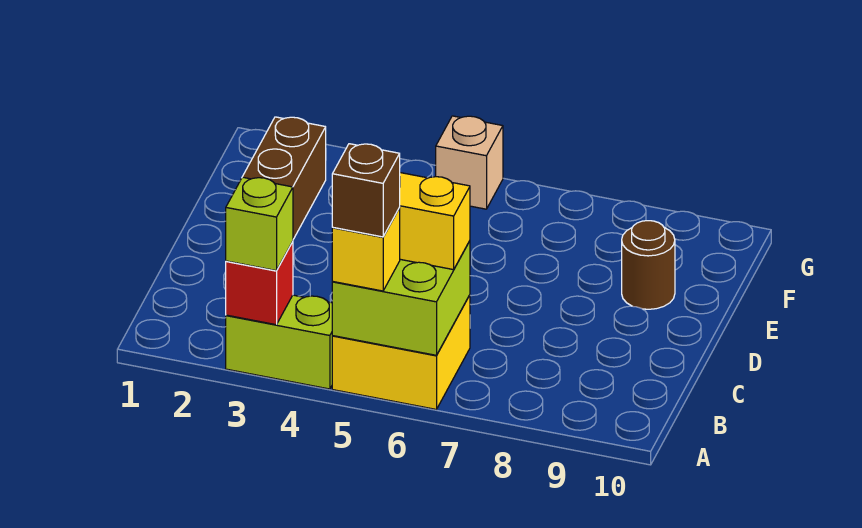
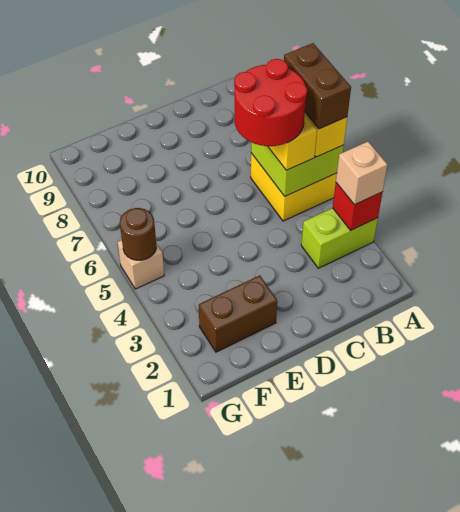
lime 1x2 brick [226,295,332,389] -> lime 1x2 brick turned to [301,208,378,268]
lime 1x1 brick [226,177,293,271] -> tan 1x1 brick [336,142,387,205]
brown 1x1 brick [332,144,400,237] -> brown 1x2 brick [284,43,351,129]
none -> red 2x2 round brick [234,59,307,146]
brown 1x1 round brick [622,221,675,309] -> brown 1x1 round brick moved to [120,208,156,260]

